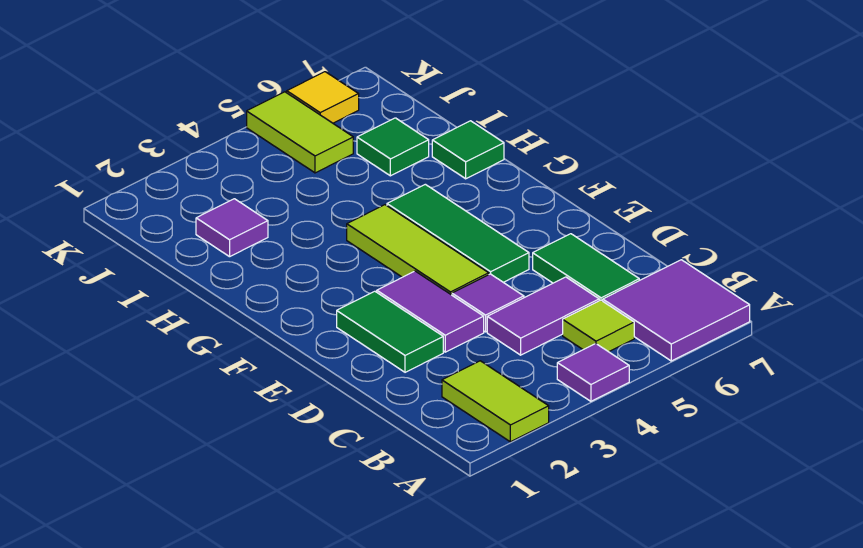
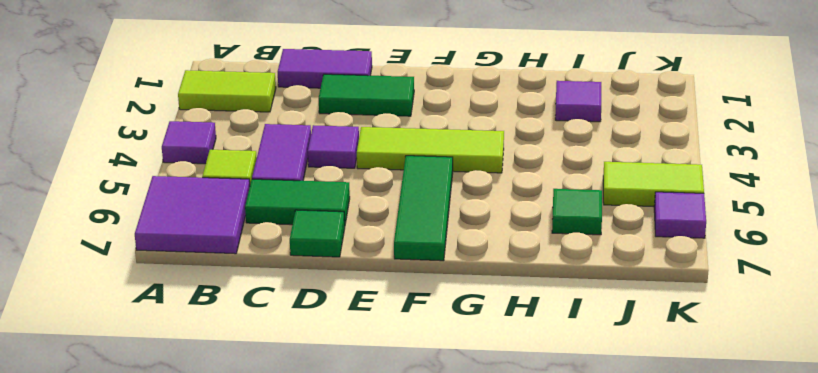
purple 1x2 tile [377,271,484,352] -> purple 1x2 tile moved to [278,49,372,88]
green 1x3 tile [387,184,529,282] -> green 1x3 tile turned to [394,156,453,261]
green 1x1 tile [432,121,504,179] -> green 1x1 tile moved to [290,210,345,257]
yellow 1x1 tile [287,72,359,123] -> purple 1x1 tile [654,192,706,238]

